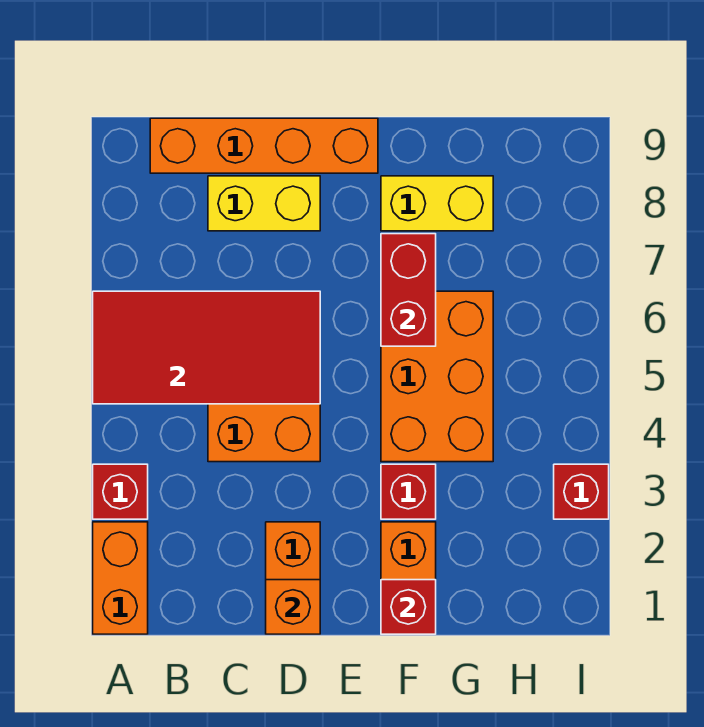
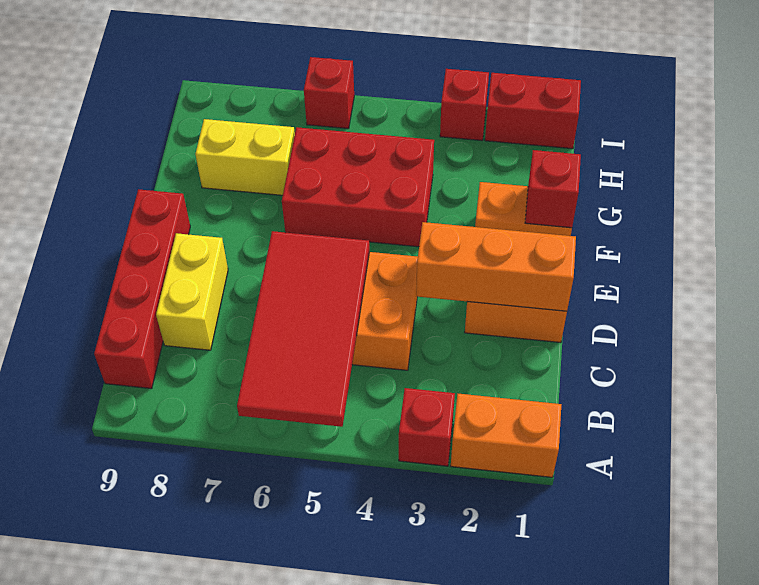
orange 1x4 brick [150,118,378,173] -> red 1x4 brick [94,189,190,389]
orange 1x1 brick [266,580,320,634] -> orange 1x3 brick [416,222,576,311]
red 1x1 brick [381,464,436,519] -> red 1x1 brick moved to [304,57,354,129]
orange 2x3 brick [381,291,493,462] -> red 2x3 brick [282,127,434,247]
red 1x2 brick [381,234,436,346] -> red 1x2 brick moved to [485,73,581,149]
yellow 1x2 brick [381,176,493,231] -> yellow 1x2 brick turned to [195,119,295,195]

